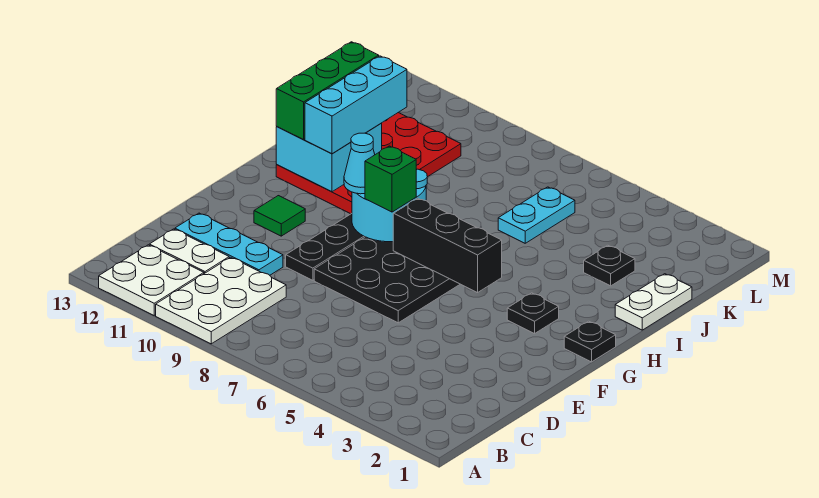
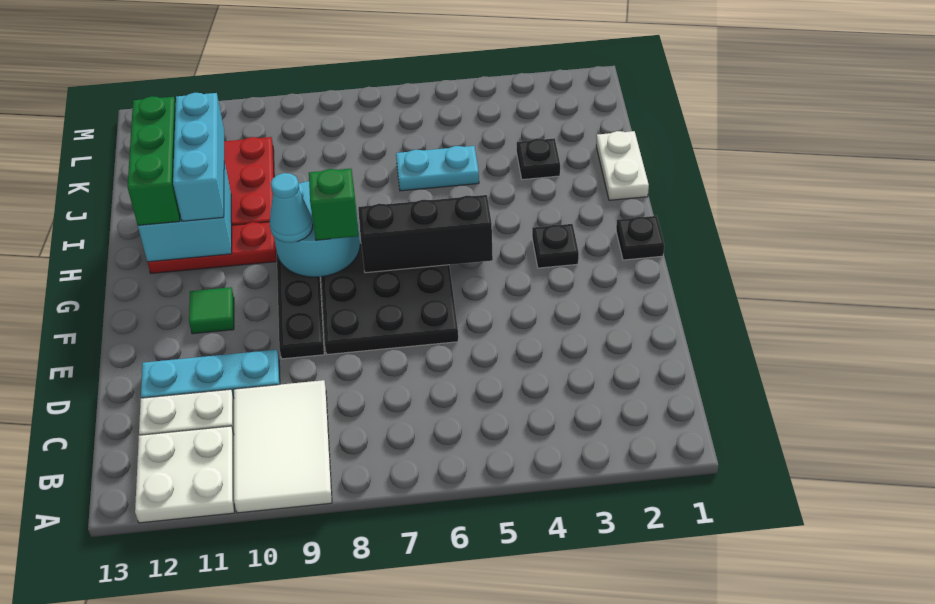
white 2x3 plate [156,257,286,344] -> white 2x3 tile [234,380,332,513]
cyan 1x2 plate [498,187,575,243] -> cyan 1x2 plate turned to [396,146,479,191]

